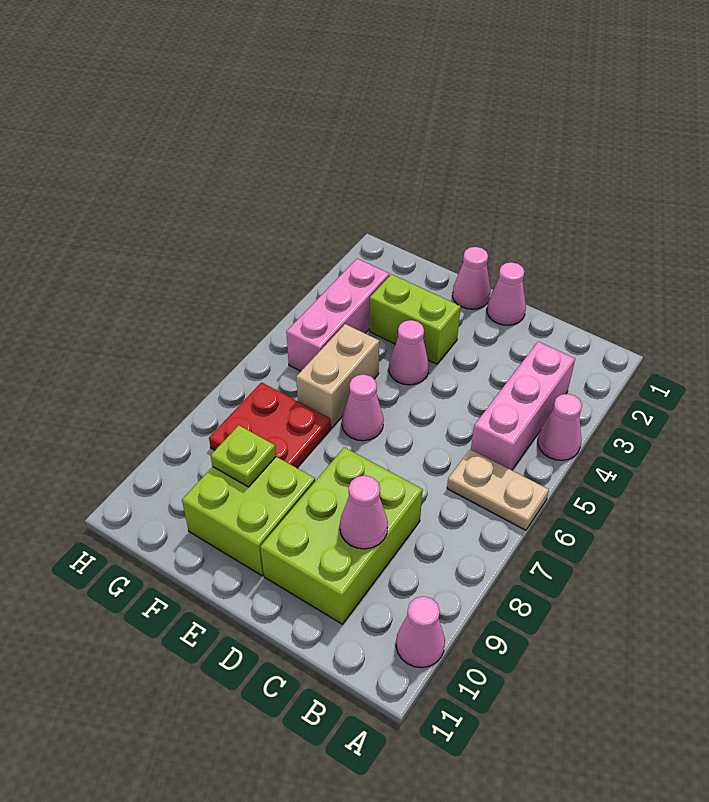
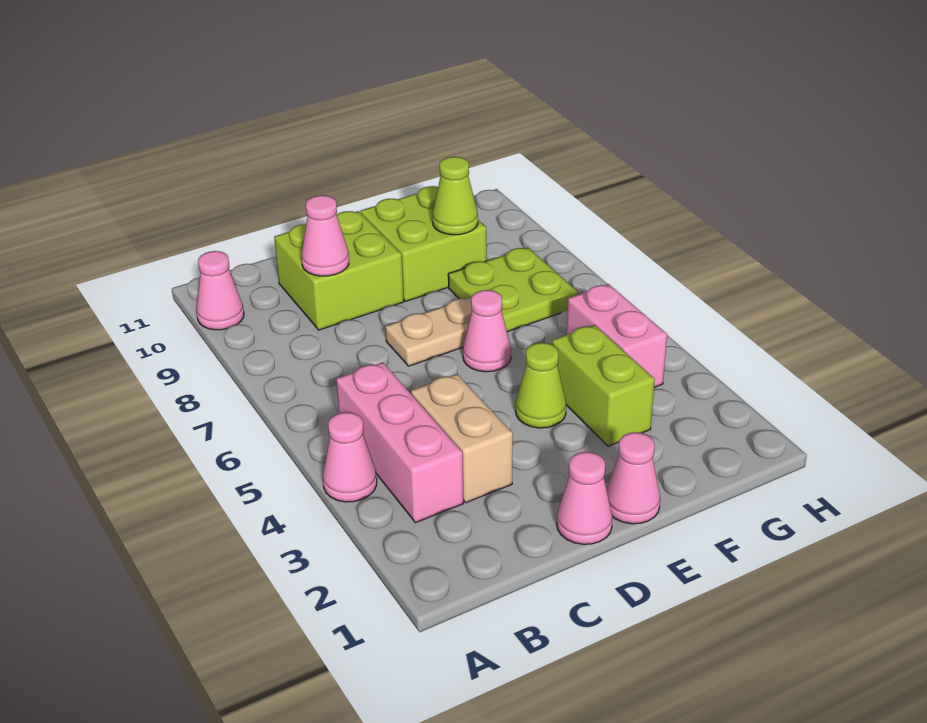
tan 1x2 plate [447,449,549,530] -> tan 1x2 plate moved to [385,298,472,366]
lime 2x3 brick [260,447,423,624] -> lime 2x2 brick [274,211,404,330]
lime 1x2 brick [369,274,461,364] -> lime 1x2 brick turned to [552,325,655,446]
pink 1x1 cone [389,320,429,385] -> lime 1x1 cone [516,343,566,428]
tan 1x2 brick [296,324,379,428] -> tan 1x2 brick moved to [411,374,513,503]
red 2x2 plate [209,382,331,468] -> lime 2x2 plate [448,248,578,332]
lime 1x1 plate [211,425,276,487] -> lime 1x1 cone [433,157,478,235]
pink 1x3 brick [286,259,389,371] -> pink 1x2 brick [567,284,667,387]

